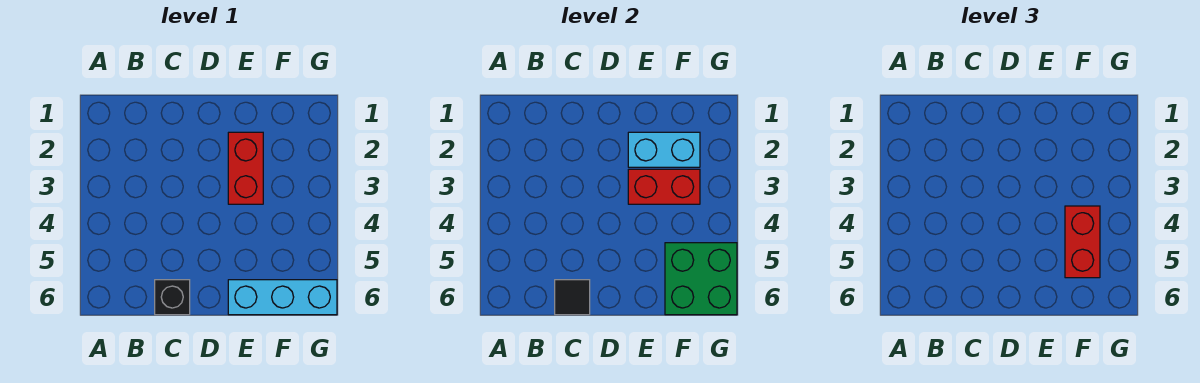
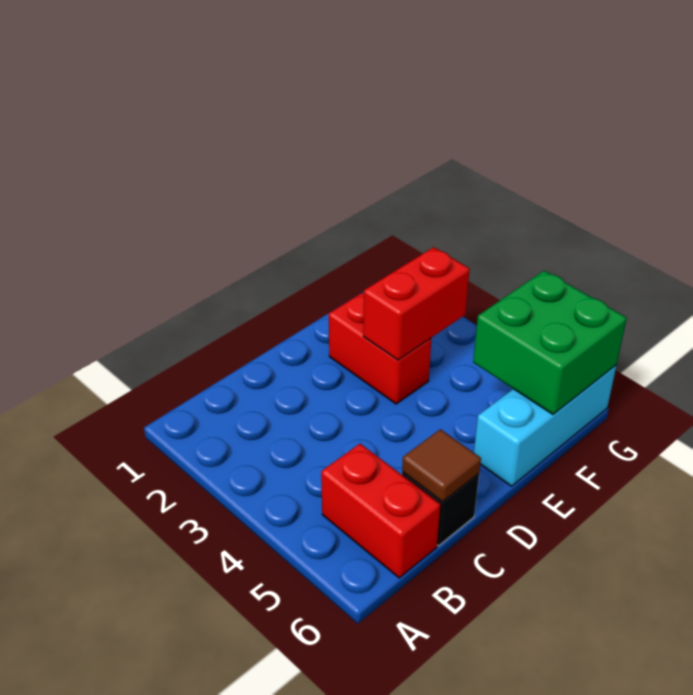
black 1x1 tile [555,280,590,315] -> brown 1x1 tile [402,429,481,502]
cyan 1x2 brick [628,132,700,167] -> none
red 1x2 brick [1065,206,1100,278] -> red 1x2 brick moved to [321,444,440,578]

